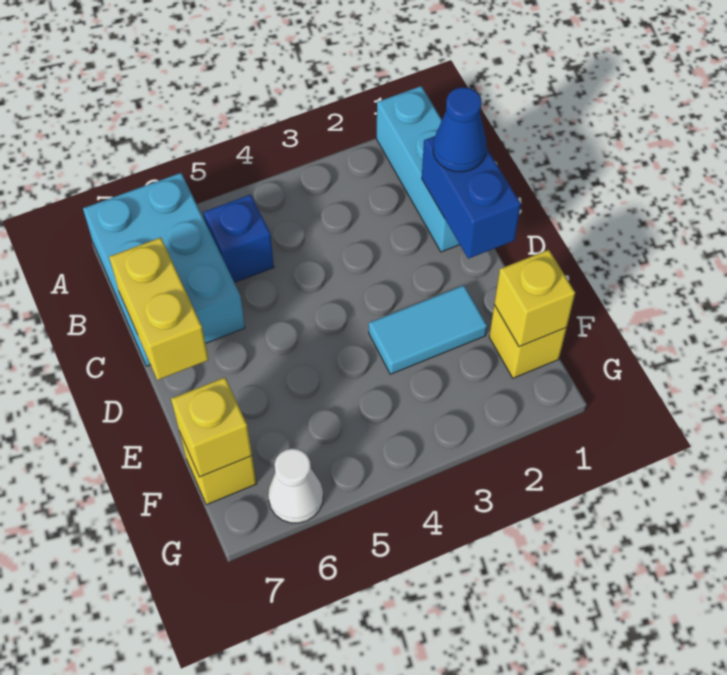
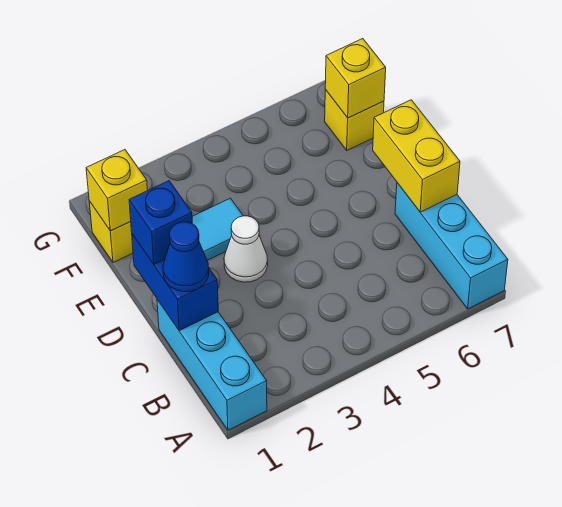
cyan 2x3 brick [83,173,245,366] -> cyan 1x3 brick [395,183,508,309]
blue 1x1 brick [203,194,274,283] -> blue 1x1 brick moved to [129,181,192,264]
white 1x1 cone [268,448,323,523] -> white 1x1 cone moved to [224,216,268,282]

